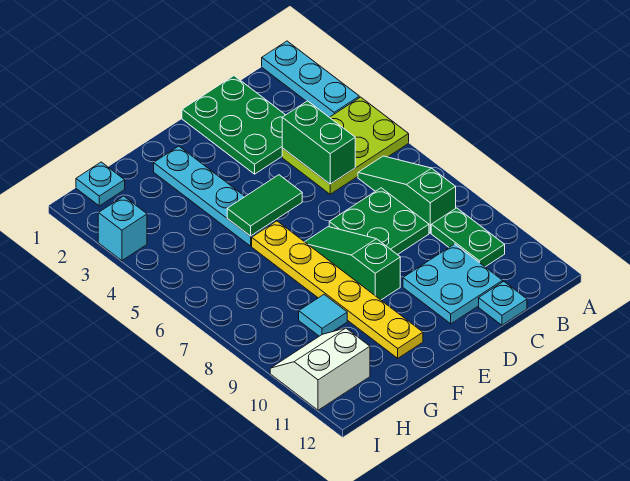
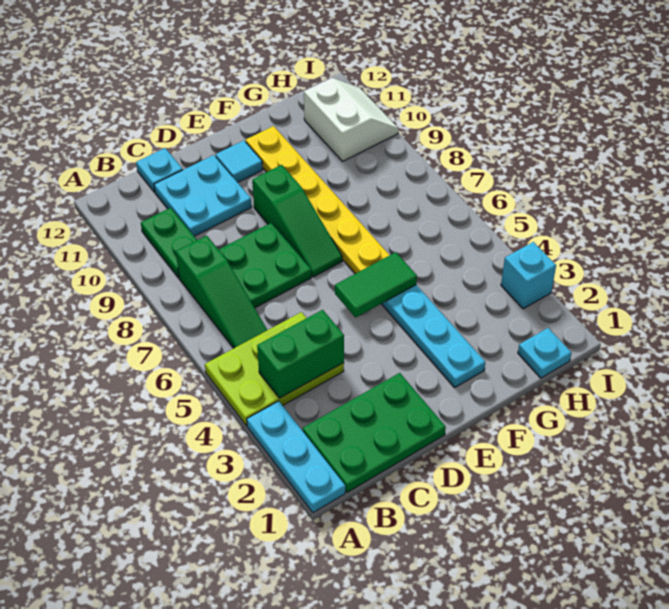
green 2x3 plate [182,76,285,174] -> green 2x3 plate turned to [302,373,446,493]
green 1x2 brick [282,101,355,184] -> green 1x2 brick turned to [257,310,344,398]
cyan 1x1 tile [299,295,347,336] -> cyan 1x1 tile moved to [216,141,263,182]
white 2x2 slope [270,328,370,410] -> white 2x2 slope turned to [304,78,399,162]

